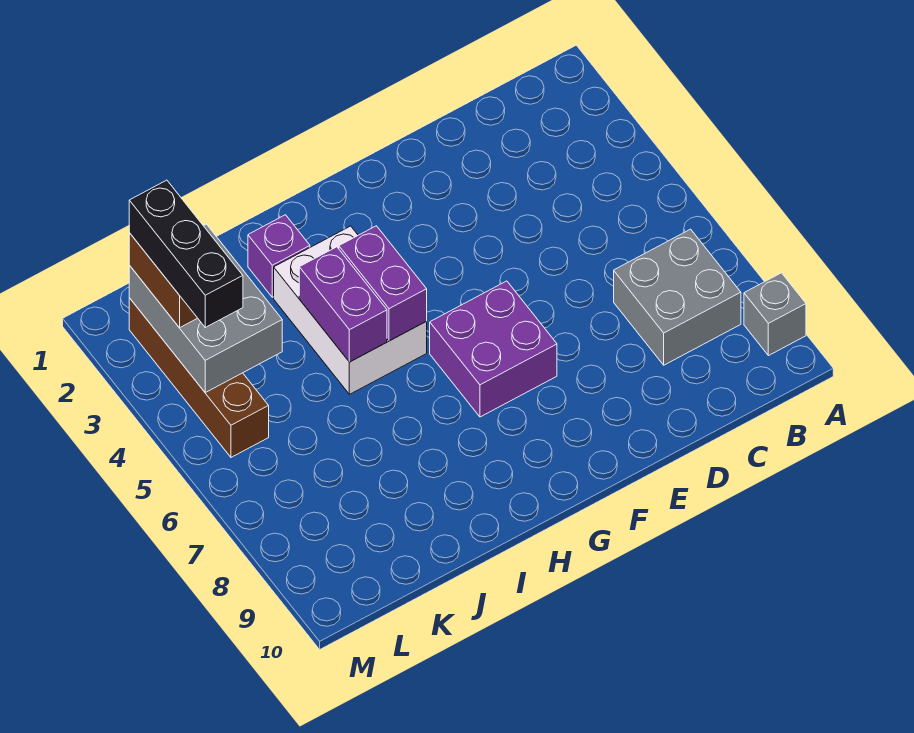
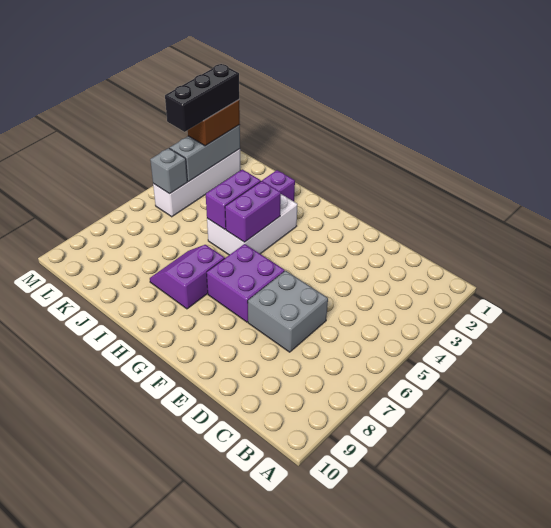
grey 1x1 brick [744,273,806,356] -> grey 1x1 brick moved to [150,148,187,194]
grey 2x2 brick [614,229,741,365] -> grey 2x2 brick moved to [248,271,328,352]
none -> purple 2x2 slope [150,245,225,309]
grey 2x3 brick [129,224,282,392] -> grey 1x3 brick [170,125,240,182]
brown 1x4 brick [129,298,269,457] -> white 1x4 brick [153,149,241,217]

